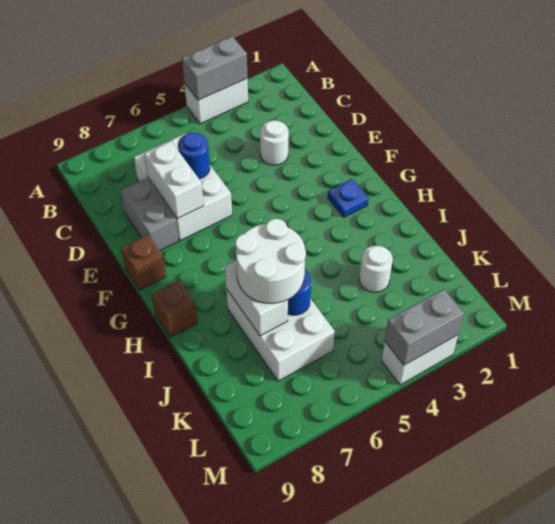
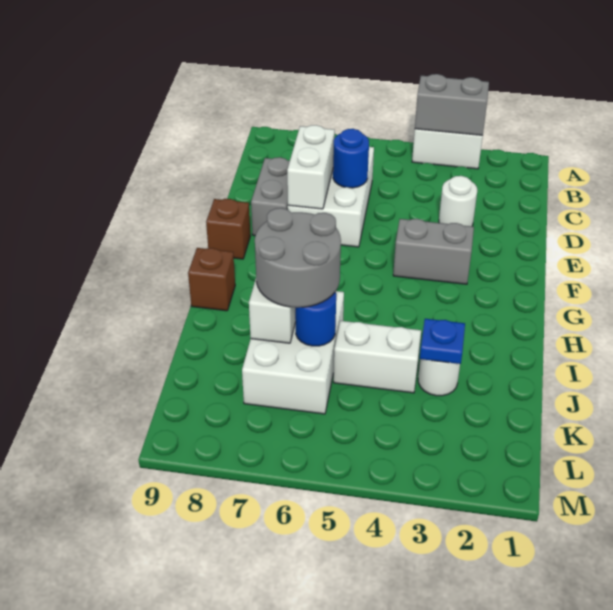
blue 1x1 plate [328,179,369,217] -> blue 1x1 plate moved to [420,319,465,364]
white 2x2 round brick [235,219,306,303] -> grey 2x2 round brick [255,208,341,308]
white 1x2 brick [382,335,458,385] -> white 1x2 brick moved to [334,321,421,393]
grey 1x2 brick [385,289,464,365] -> grey 1x2 brick moved to [393,219,474,284]

